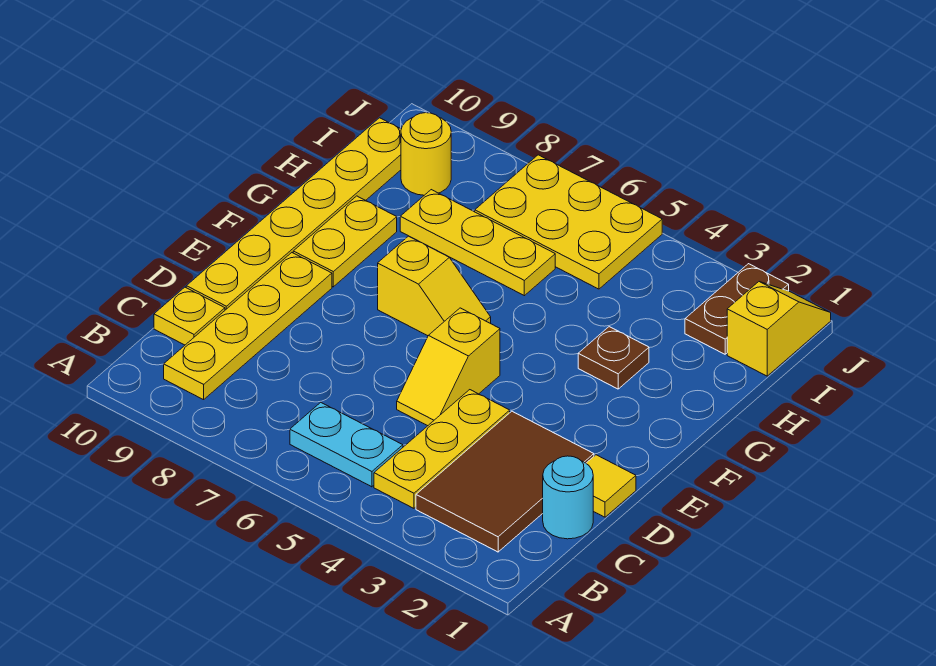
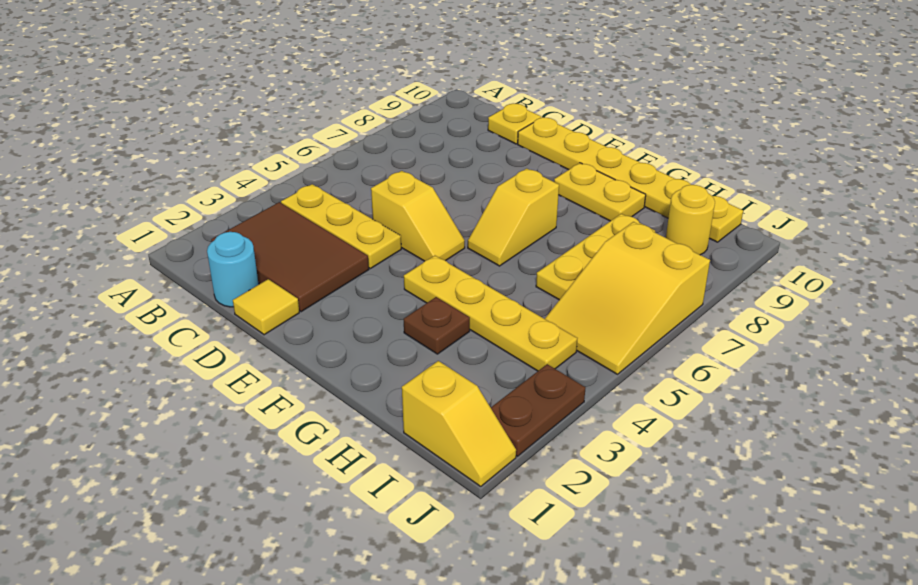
cyan 1x2 plate [290,402,403,487] -> none
yellow 1x4 plate [164,253,332,400] -> yellow 1x4 plate moved to [404,256,578,371]
yellow 1x2 slope [397,308,500,426] -> yellow 1x2 slope turned to [371,171,465,261]
brown 1x2 plate [685,264,789,354] -> brown 1x2 plate turned to [491,364,585,456]
yellow 2x3 plate [475,155,662,289] -> yellow 2x3 slope [545,222,710,374]

